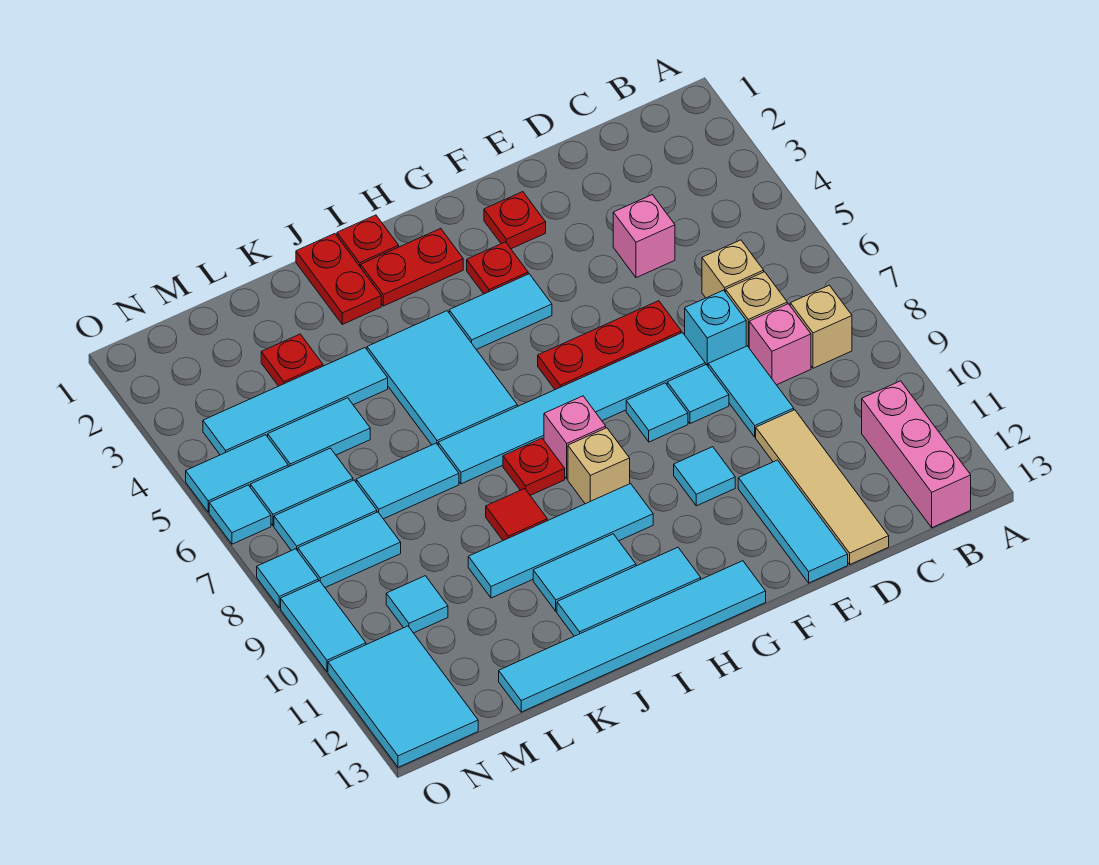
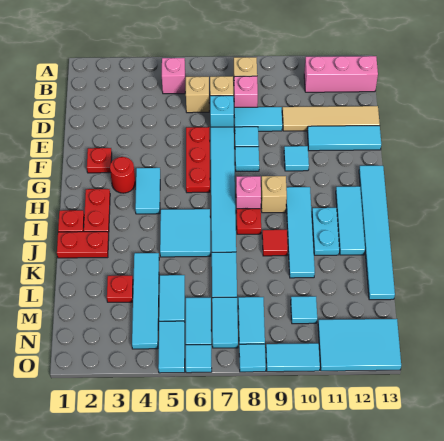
pink 1x1 brick [613,195,675,278] -> pink 1x1 brick moved to [162,58,185,94]
red 1x1 plate [467,242,528,294] -> red 1x1 round brick [110,157,135,193]
cyan 2x3 tile [367,311,517,445] -> cyan 2x2 tile [160,209,211,257]
cyan 1x2 tile [533,534,636,611] -> cyan 1x2 plate [312,208,339,255]

